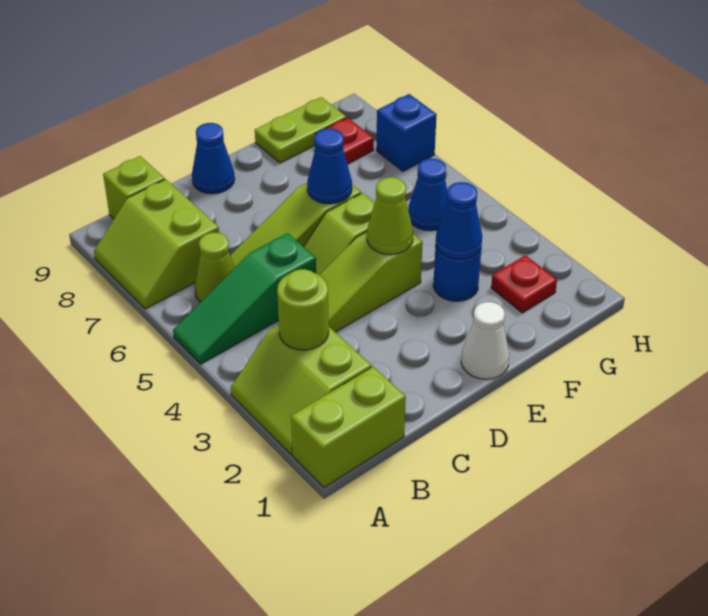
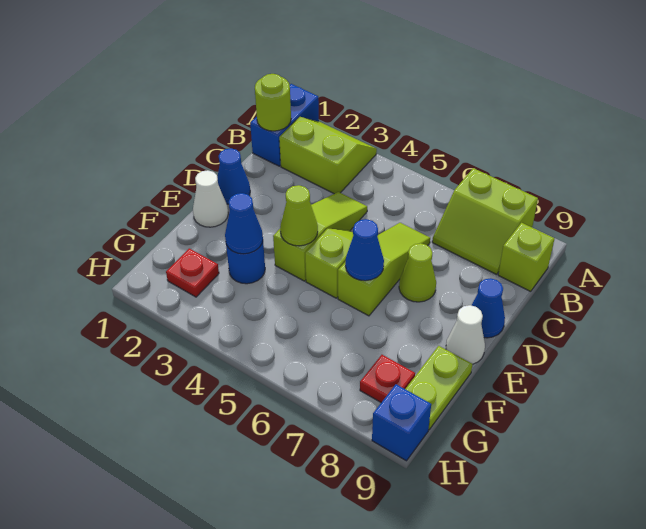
lime 1x2 brick [291,367,406,488] -> blue 1x2 brick [250,84,319,166]
green 1x3 slope [173,233,316,364] -> none
lime 2x2 slope [94,179,219,309] -> lime 2x2 slope turned to [432,168,538,274]
lime 1x1 round brick [277,269,329,350] -> lime 1x1 round brick moved to [255,74,291,131]
lime 1x1 cone [195,233,235,302] -> lime 1x1 cone moved to [399,243,436,302]
none -> white 1x1 cone [446,305,485,364]
blue 1x1 cone [408,158,447,231] -> blue 1x1 cone moved to [217,148,250,204]
blue 1x1 brick [376,94,437,171] -> blue 1x1 brick moved to [372,384,431,461]

